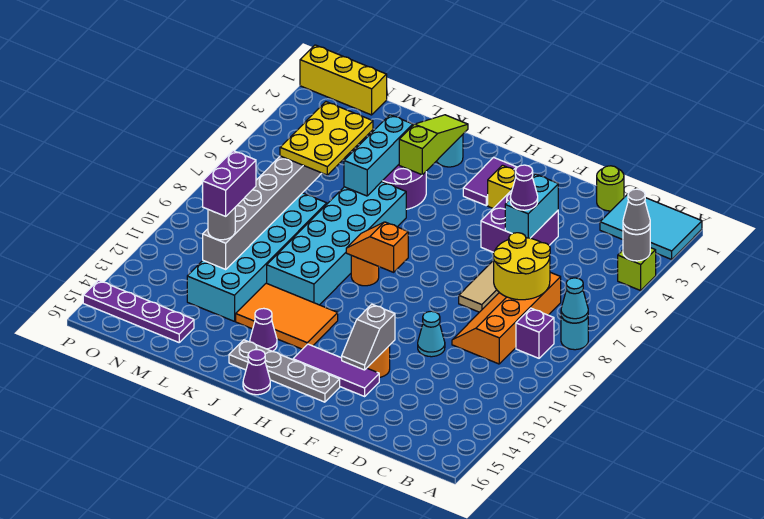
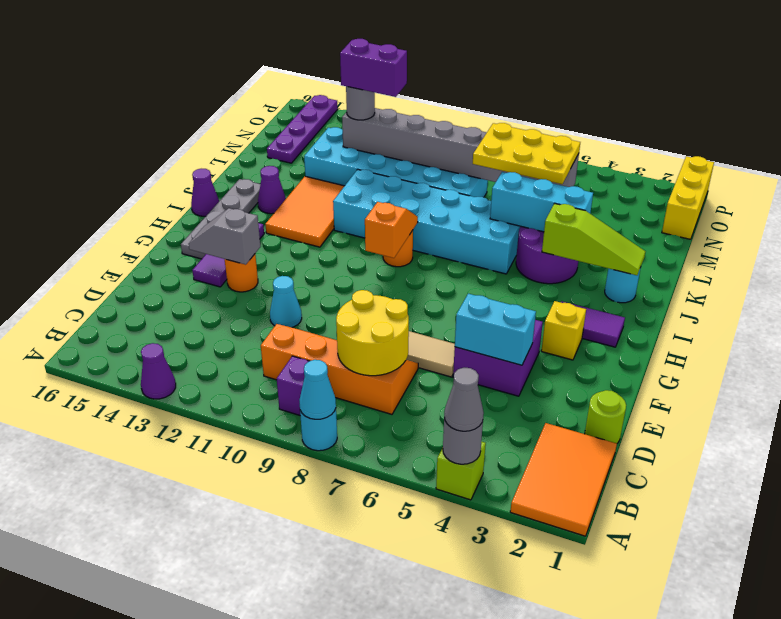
cyan 2x3 tile [600,194,702,259] -> orange 2x3 tile [510,423,617,536]
purple 1x1 cone [510,165,538,210] -> purple 1x1 cone moved to [141,343,176,399]

